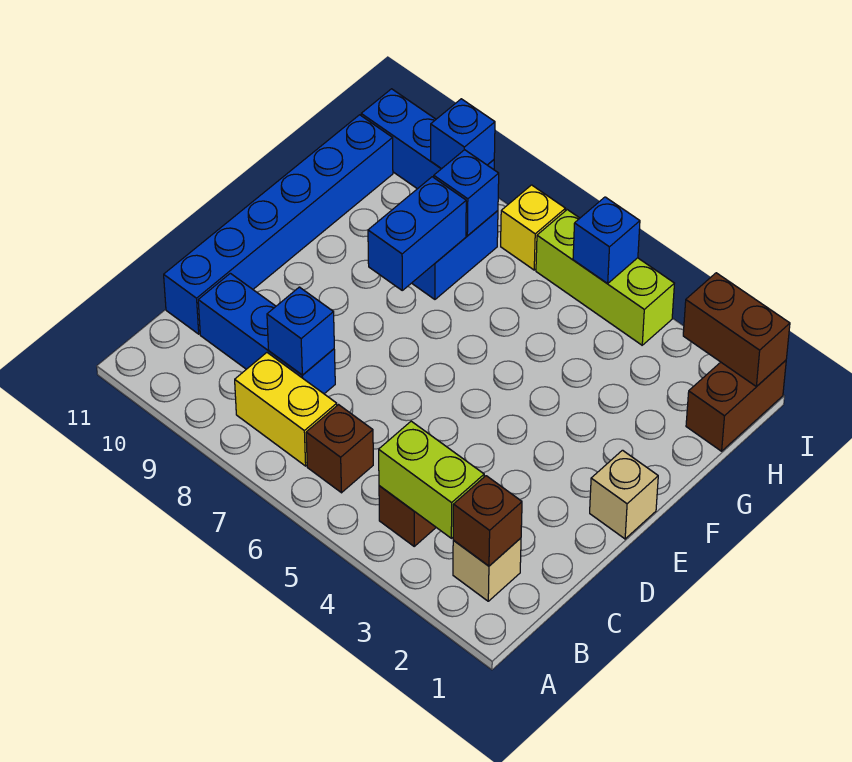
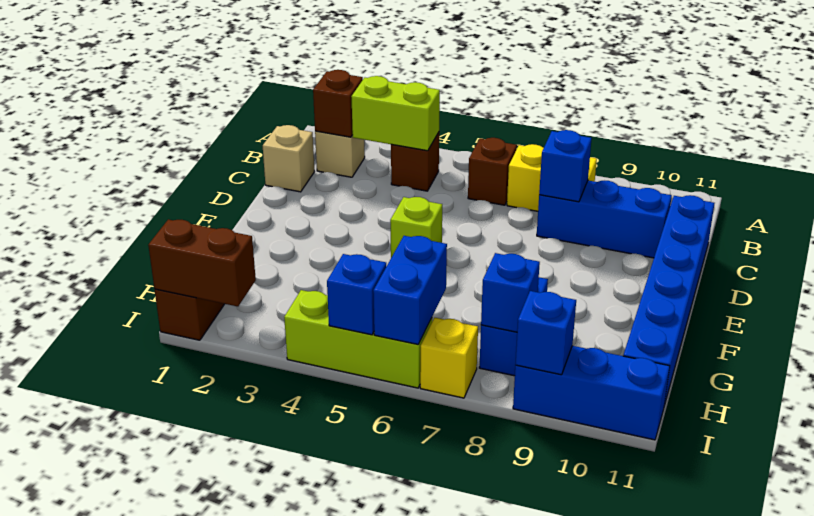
tan 1x1 brick [590,450,658,539] -> tan 1x1 brick moved to [263,125,314,192]
none -> lime 1x1 brick [390,197,442,258]
blue 1x2 brick [368,177,466,290] -> blue 1x2 brick moved to [373,236,447,344]

